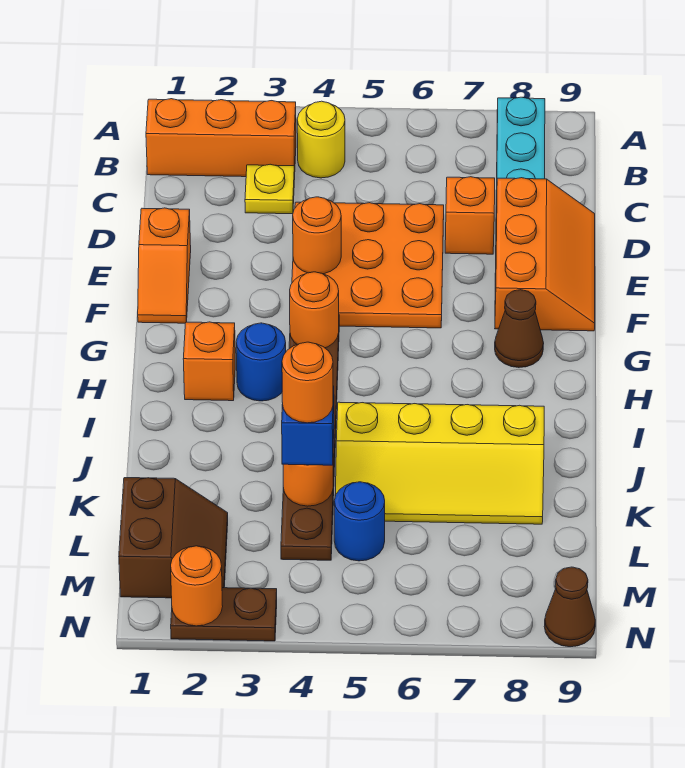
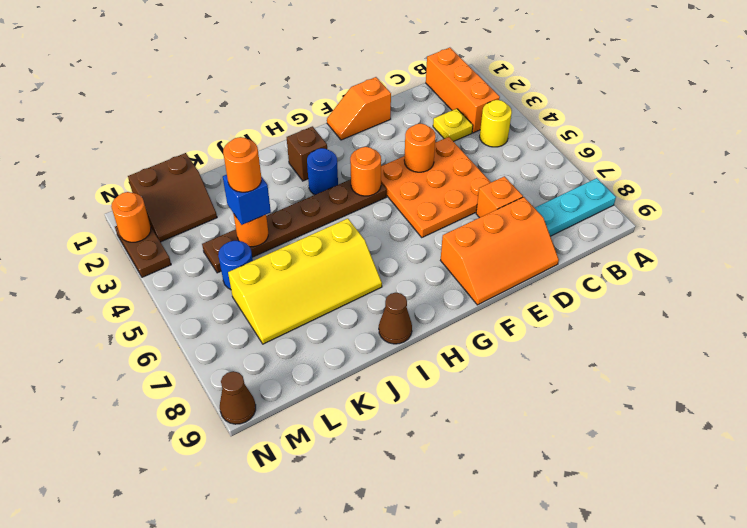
brown 1x1 cone [495,290,544,368] -> brown 1x1 cone moved to [379,293,412,344]
orange 1x1 brick [183,322,235,401] -> brown 1x1 brick [287,126,327,181]
yellow 2x4 slope [335,402,544,524] -> yellow 2x4 slope turned to [228,219,382,344]

